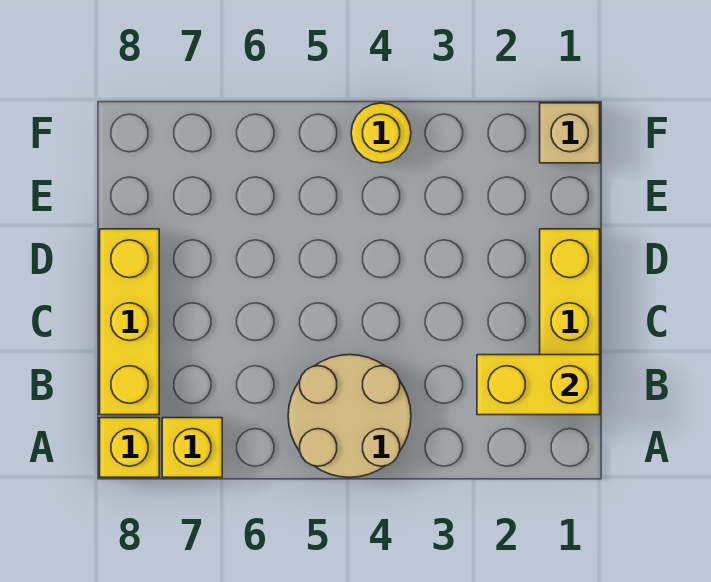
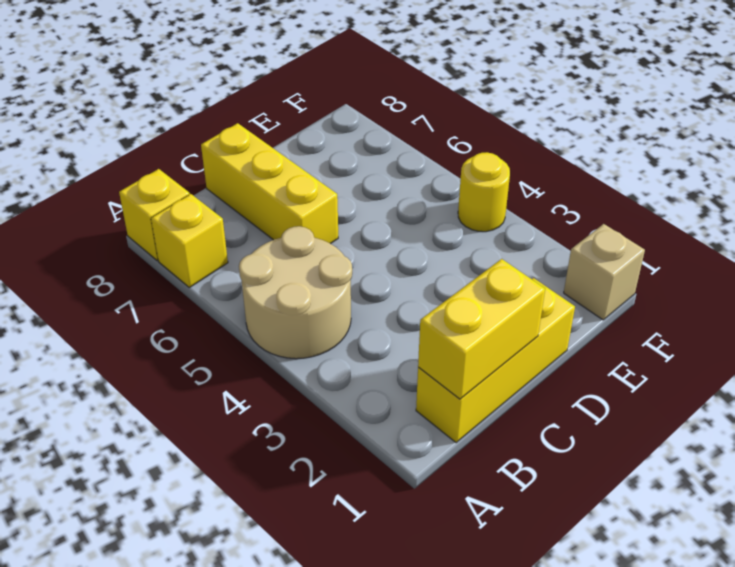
yellow 1x2 brick [477,355,600,415] -> yellow 1x2 brick turned to [418,259,545,399]
yellow 1x3 brick [100,229,159,415] -> yellow 1x3 brick turned to [201,123,338,244]

